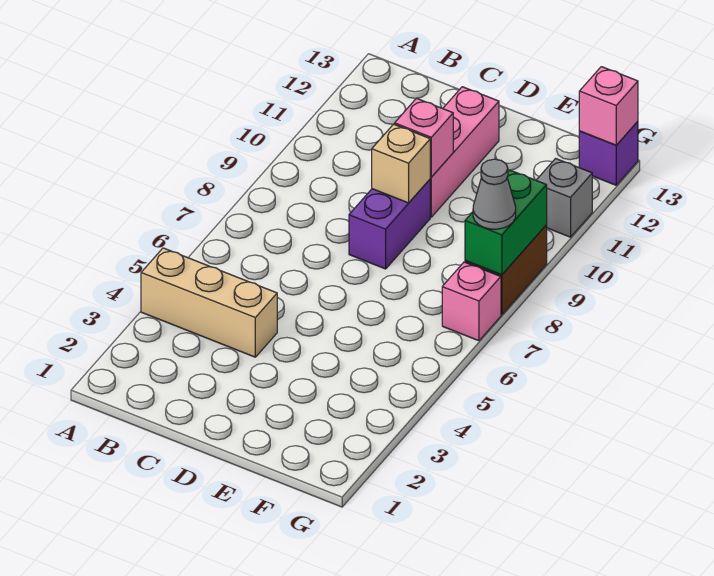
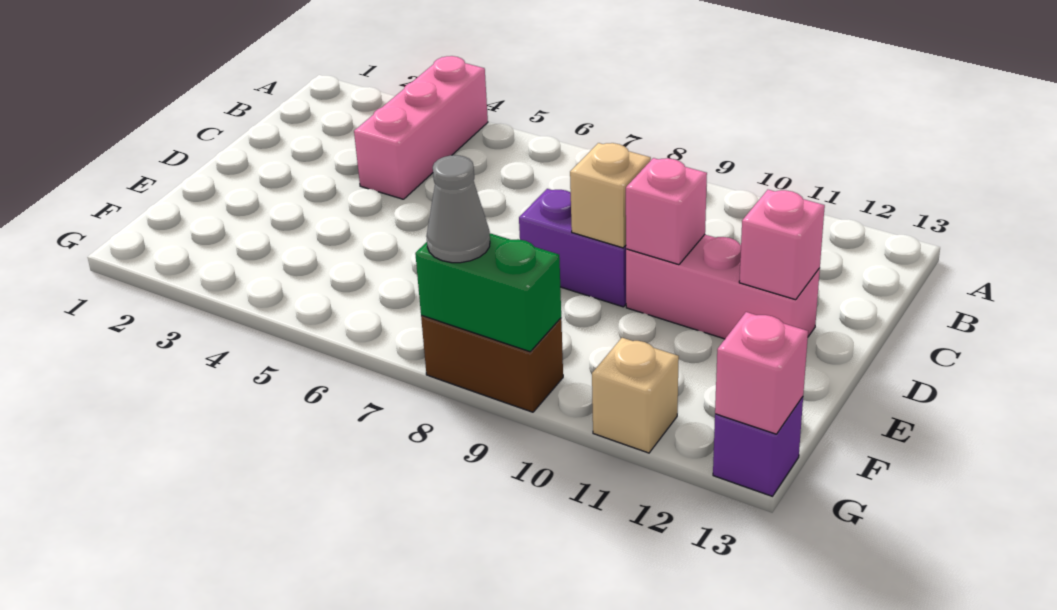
tan 1x3 brick [141,248,277,357] -> pink 1x3 brick [354,56,488,199]
pink 1x1 brick [442,262,501,341] -> pink 1x1 brick moved to [739,190,825,300]
grey 1x1 brick [536,159,592,237] -> tan 1x1 brick [592,338,679,453]

